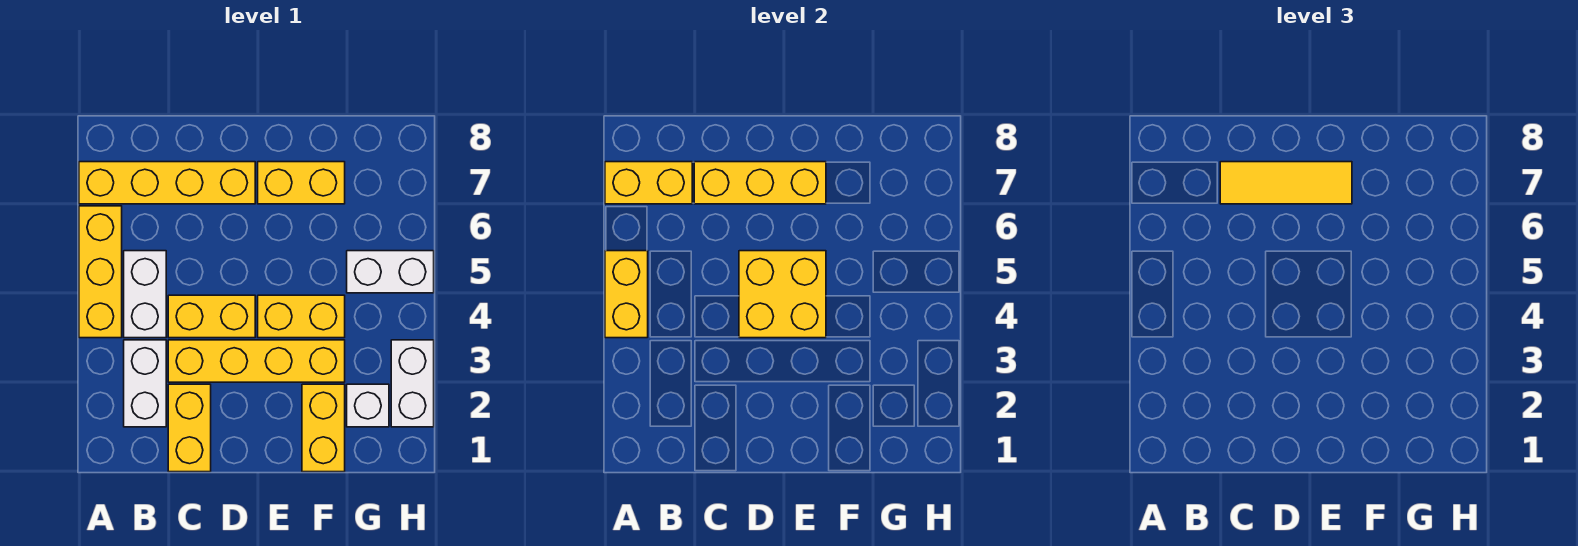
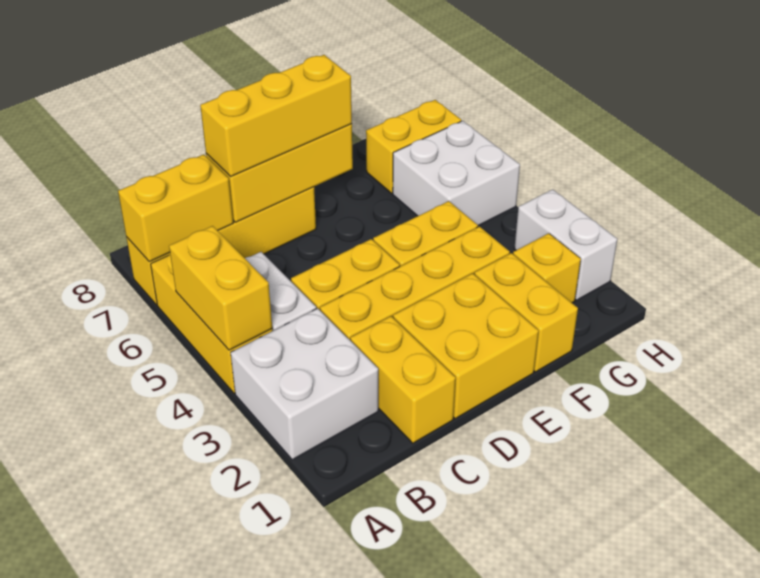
white 1x2 brick [124,340,166,427] -> white 2x2 brick [231,308,378,460]
yellow 1x3 tile [1220,162,1352,204] -> yellow 1x3 brick [200,55,352,177]
yellow 2x2 brick [739,251,826,338] -> yellow 2x2 brick moved to [393,273,539,419]
yellow 1x2 brick [258,162,345,204] -> yellow 1x2 brick moved to [366,100,461,193]
white 1x1 brick [347,384,389,427] -> yellow 1x1 brick [513,233,581,303]
white 1x2 brick [347,251,434,293] -> white 2x2 brick [393,121,520,226]

